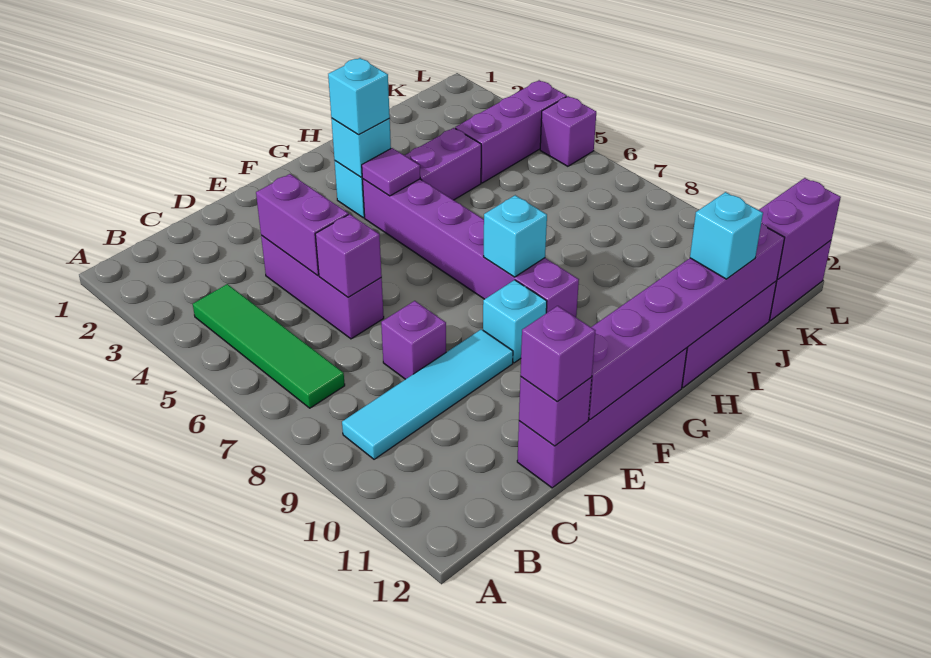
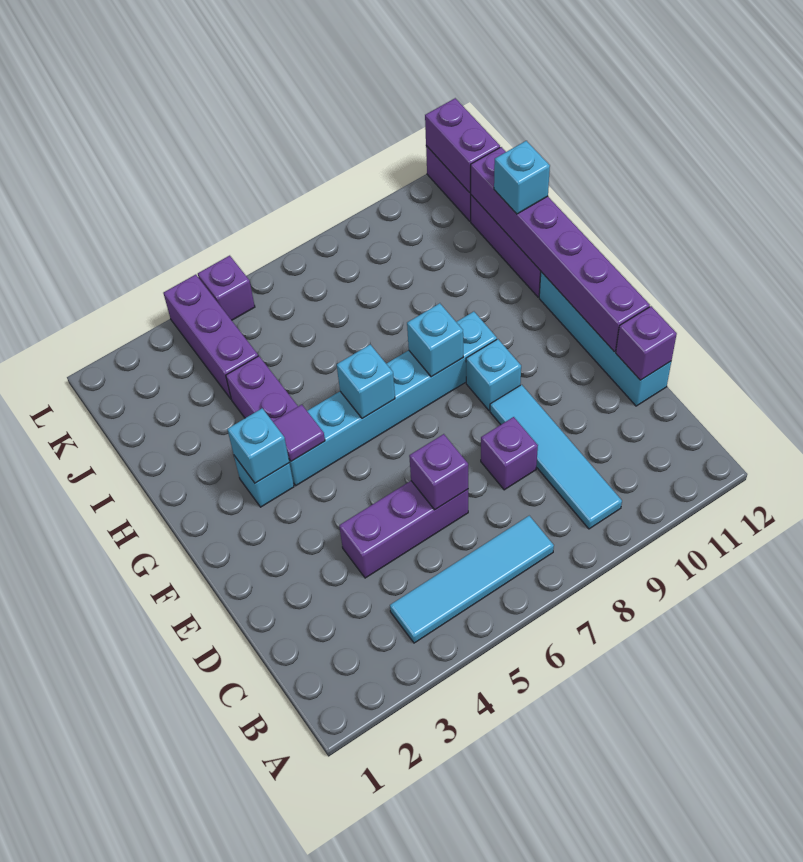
green 1x4 tile [193,284,345,408] -> cyan 1x4 tile [390,516,554,643]
purple 1x2 brick [256,174,348,276] -> none
purple 1x4 brick [517,348,687,488] -> cyan 1x4 brick [539,272,671,406]
purple 1x1 brick [520,306,595,401] -> none
cyan 1x1 brick [328,58,390,135] -> cyan 1x1 brick moved to [337,345,395,419]
purple 1x6 brick [362,179,579,317] -> cyan 1x6 brick [289,312,497,485]

